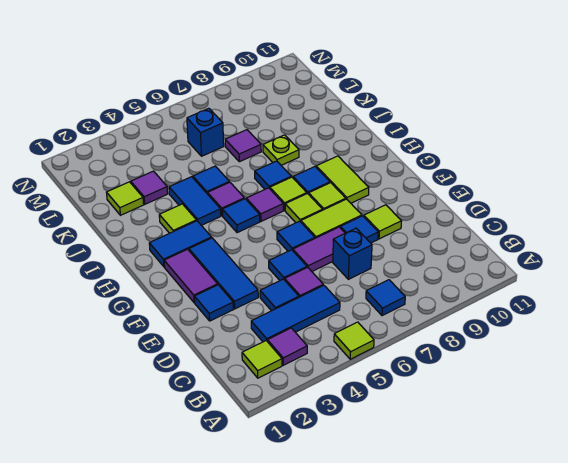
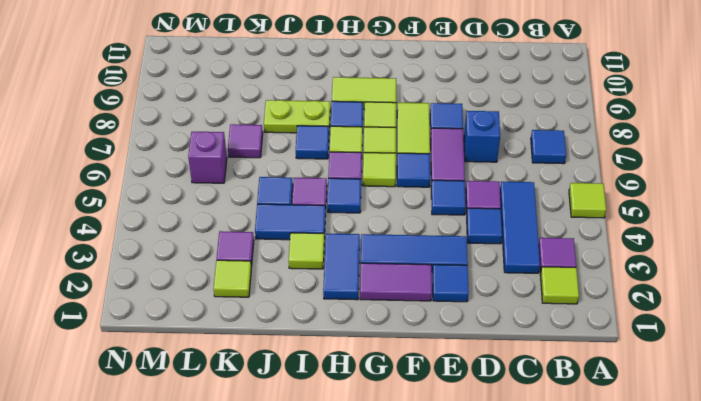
lime 1x1 tile [364,205,402,239] -> lime 1x1 tile moved to [363,153,396,187]
lime 1x1 plate [263,135,299,165] -> lime 1x2 plate [264,100,330,133]
blue 1x1 brick [187,108,224,156] -> purple 1x1 brick [188,132,227,183]

